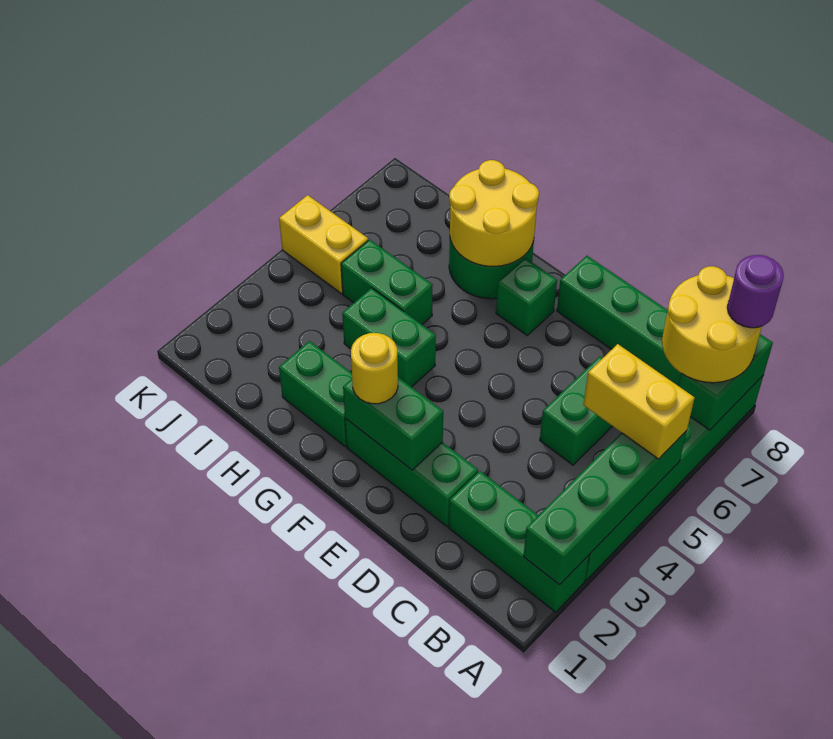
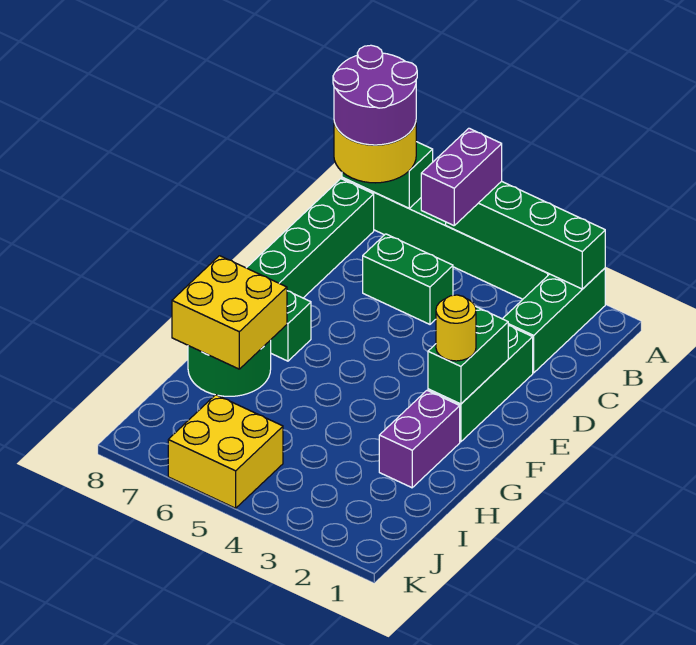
yellow 1x2 brick [584,344,695,459] -> purple 1x2 brick [421,128,502,226]
purple 1x1 round brick [727,255,784,328] -> purple 2x2 round brick [333,45,417,145]
green 1x2 brick [279,341,352,446] -> purple 1x2 brick [379,391,460,488]
green 1x2 brick [342,288,436,387] -> none
yellow 2x2 round brick [449,160,539,267] -> yellow 2x2 brick [172,256,287,369]
green 1x2 brick [341,239,433,324] -> none
yellow 1x2 brick [279,195,368,294] -> yellow 2x2 brick [168,395,283,508]

